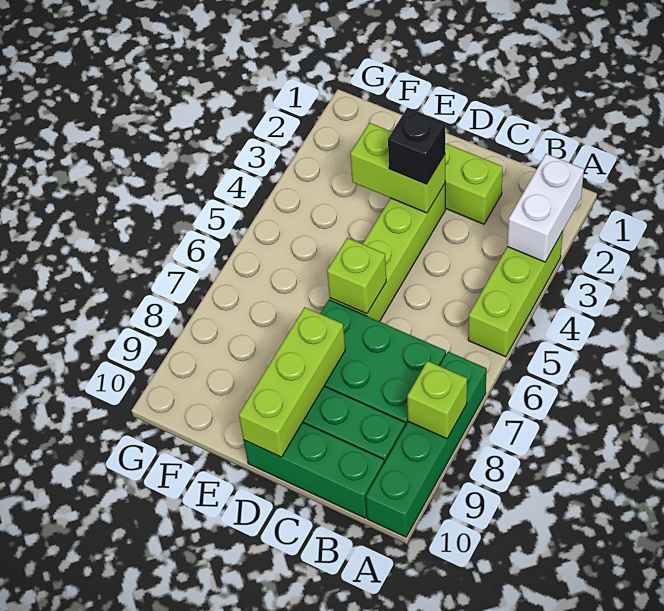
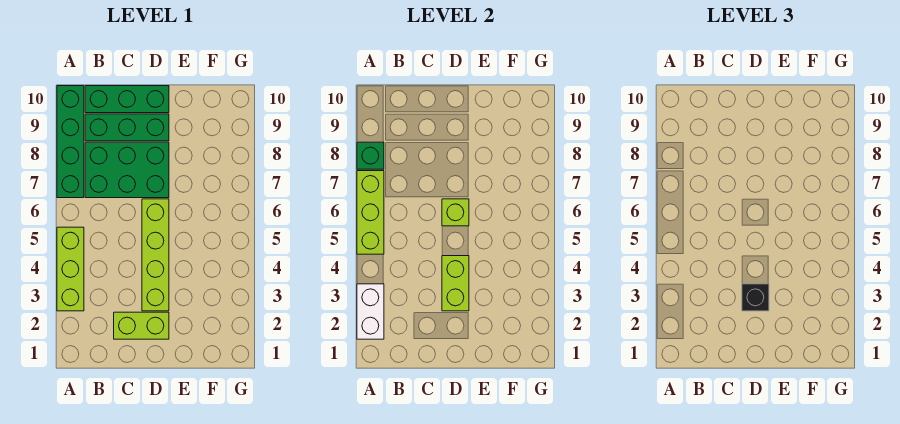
lime 1x1 brick [407,361,467,439] -> green 1x1 brick [357,142,384,169]
lime 1x2 brick [350,123,445,213] -> lime 1x2 brick turned to [442,256,469,311]
lime 1x3 brick [239,307,345,457] -> lime 1x3 brick moved to [357,171,384,254]

